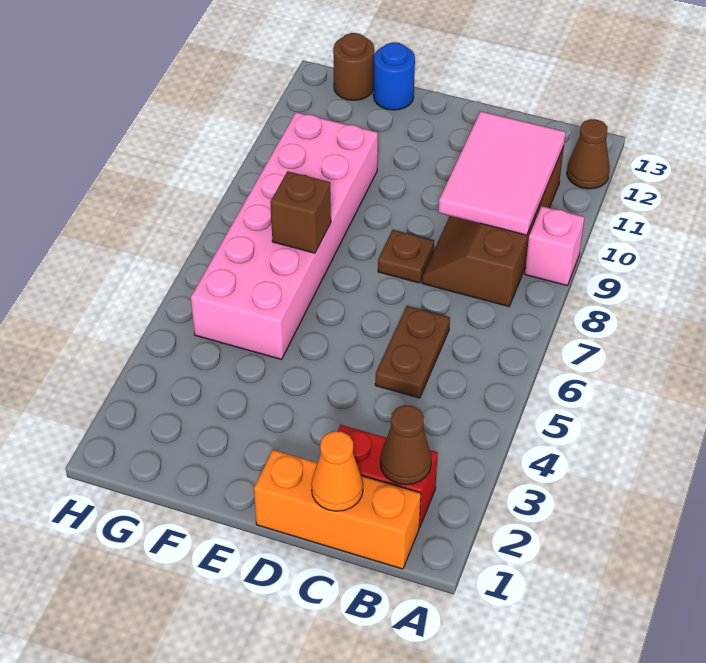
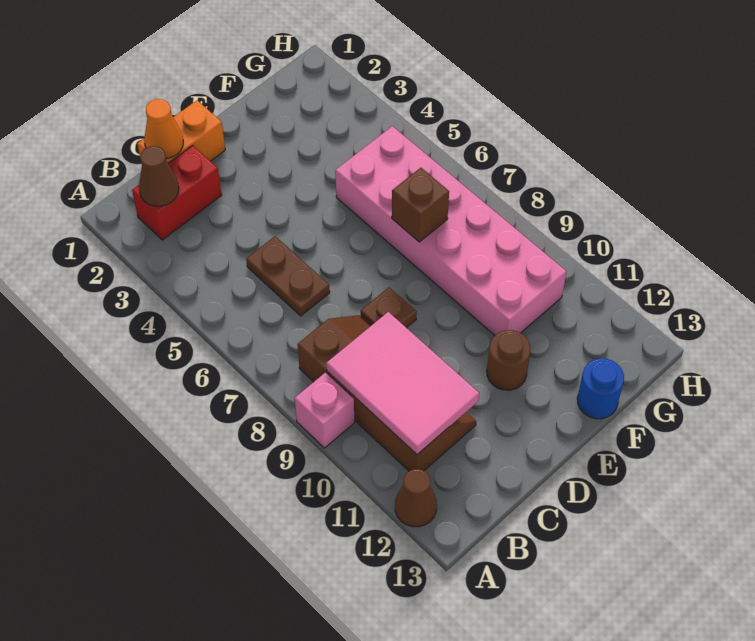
orange 1x3 brick [254,450,421,569] -> orange 1x2 brick [137,100,225,163]
brown 1x1 round brick [333,33,374,100] -> brown 1x1 round brick moved to [487,330,530,390]

